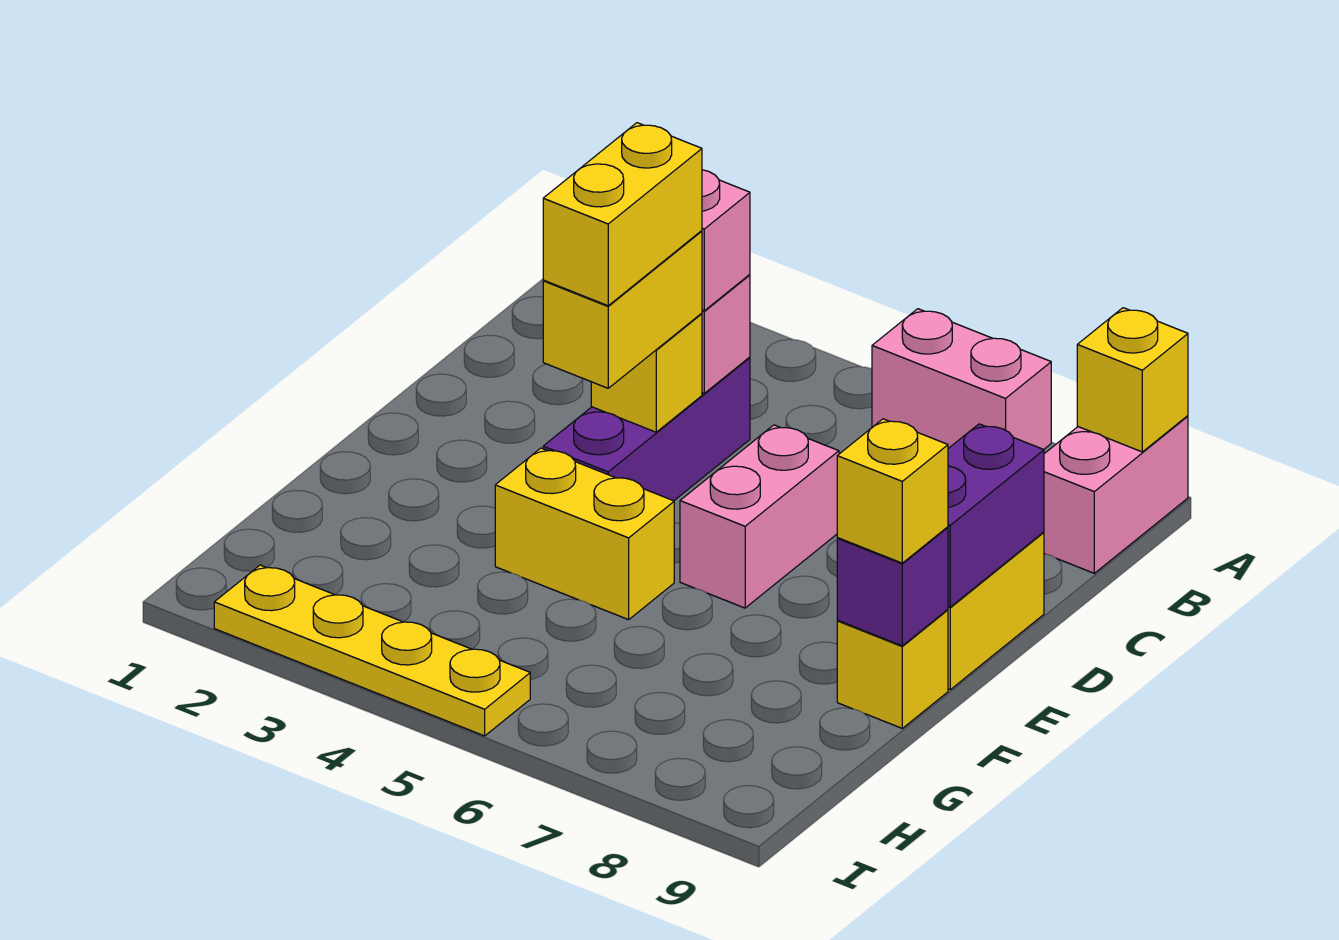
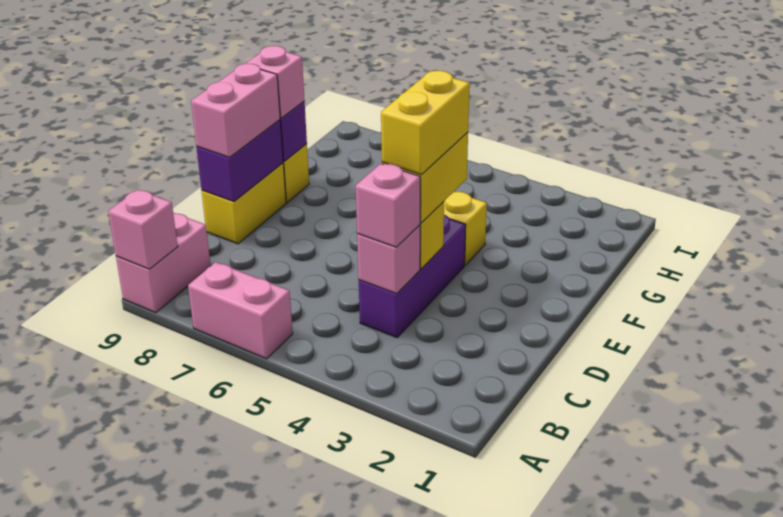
yellow 1x1 brick [1077,308,1188,452] -> pink 1x1 brick [108,190,178,269]
pink 1x2 brick [680,425,839,608] -> pink 1x2 brick moved to [191,64,280,157]
yellow 1x1 brick [837,419,948,563] -> pink 1x1 brick [245,46,304,118]
yellow 1x4 plate [214,565,530,736] -> none

